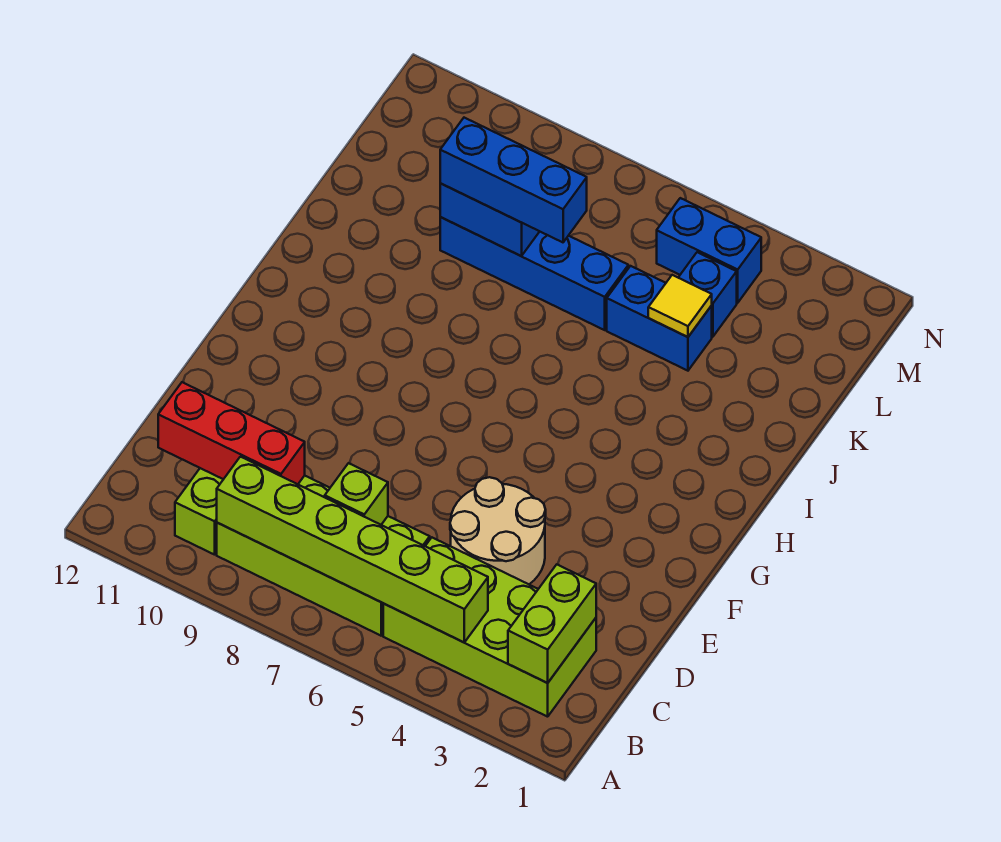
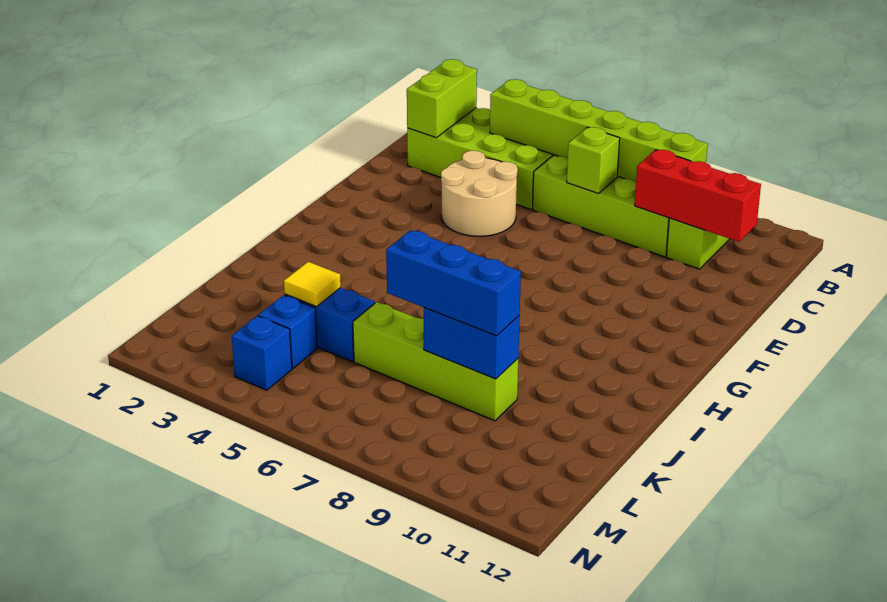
blue 1x4 brick [440,217,628,330] -> lime 1x4 brick [353,302,518,421]
blue 1x2 brick [657,198,761,303] -> blue 1x1 brick [232,316,292,390]

